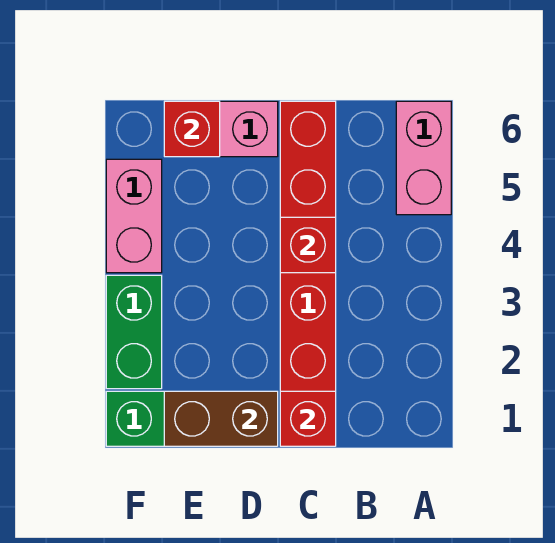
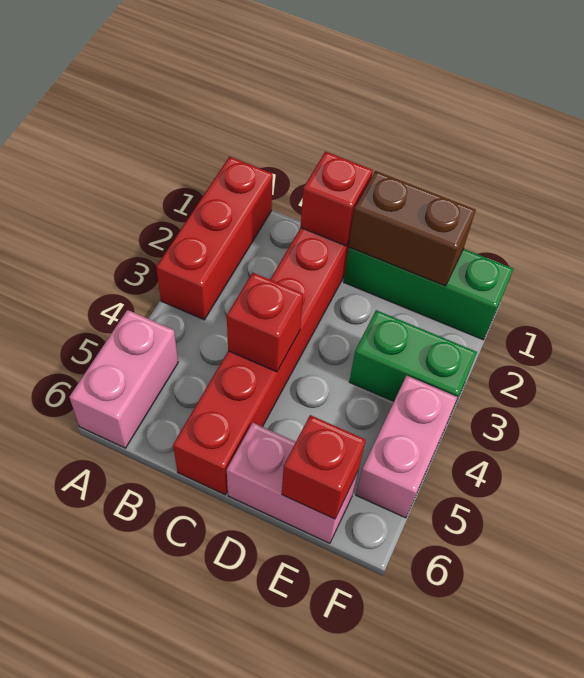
none -> red 1x3 brick [156,157,273,320]
green 1x2 brick [106,275,162,389] -> green 1x2 brick turned to [349,310,477,413]

